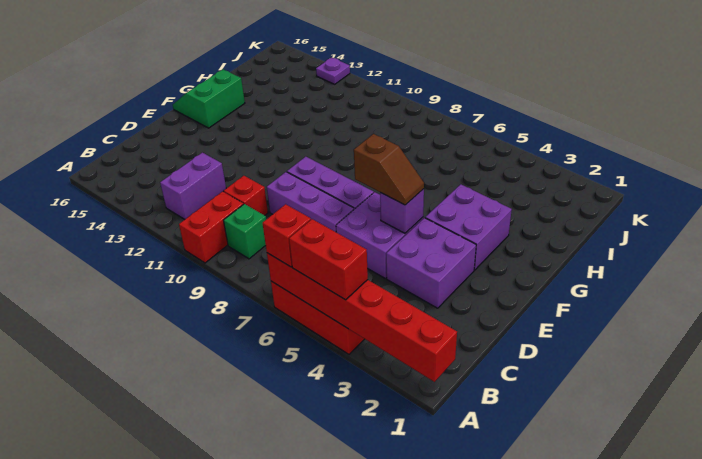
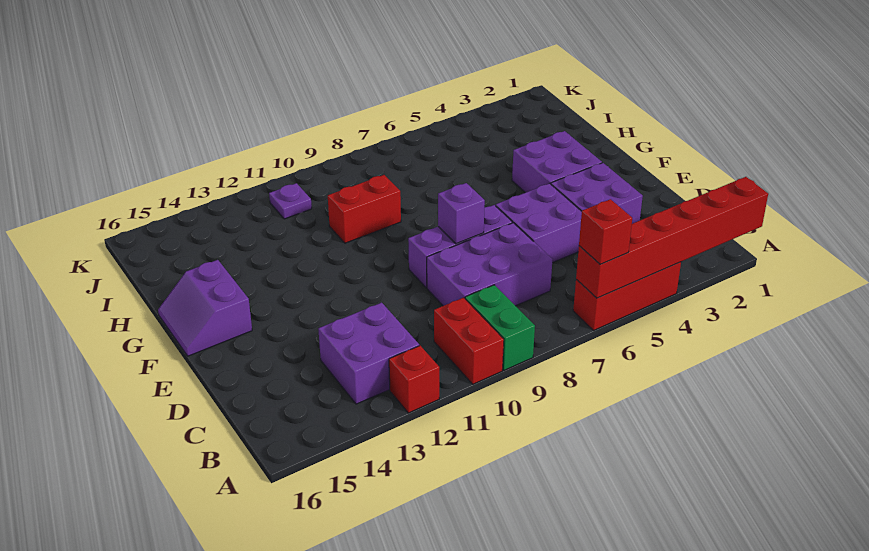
red 1x2 brick [289,219,368,300] -> red 1x2 brick moved to [328,175,401,243]
green 1x1 brick [224,204,266,259] -> green 1x2 brick [465,285,535,370]
purple 1x2 brick [160,153,226,220] -> purple 2x2 brick [318,303,419,404]
red 1x1 brick [224,176,268,215] -> red 1x1 brick moved to [389,346,439,413]
purple 1x3 brick [267,172,354,232] -> purple 2x3 brick [427,223,552,306]
purple 1x1 brick [380,189,424,233] -> purple 1x1 brick moved to [438,183,485,244]
brown 1x2 slope [354,134,424,205] -> none
green 2x2 slope [173,69,245,128] -> purple 2x2 slope [158,260,252,356]
purple 1x1 plate [316,57,350,84] -> purple 1x1 plate moved to [269,183,312,219]

